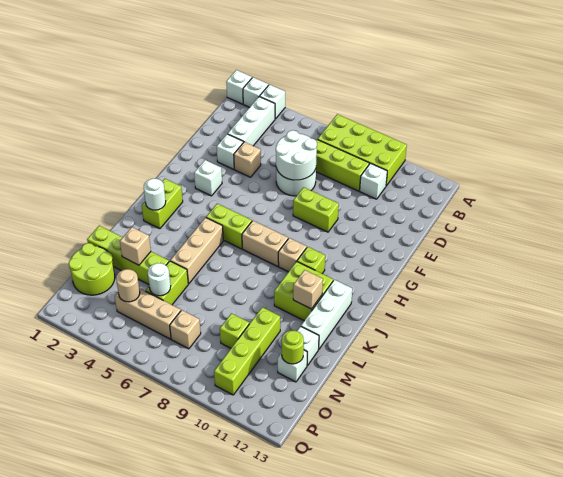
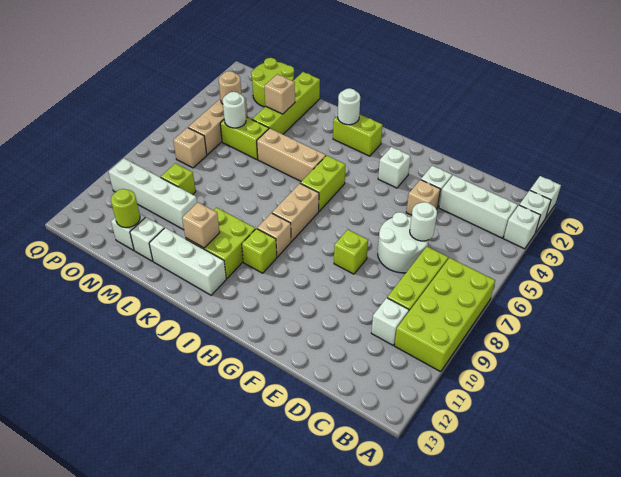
white 2x2 round brick [276,130,317,180] -> white 1x1 round brick [410,202,437,241]
lime 1x2 brick [293,187,339,232] -> lime 1x1 brick [334,230,368,274]
lime 1x4 brick [214,307,280,395] -> white 1x4 brick [109,158,197,230]

